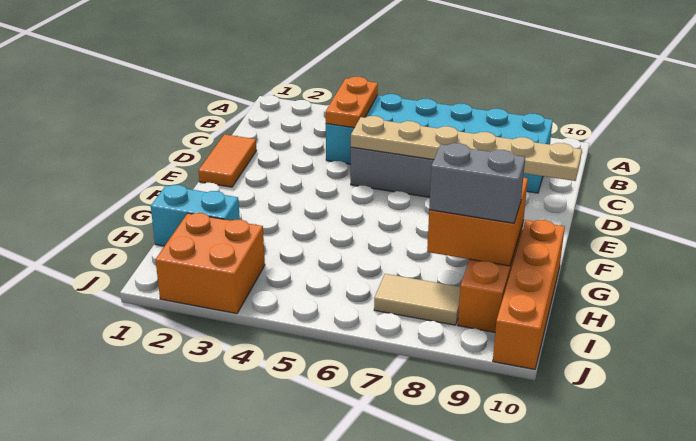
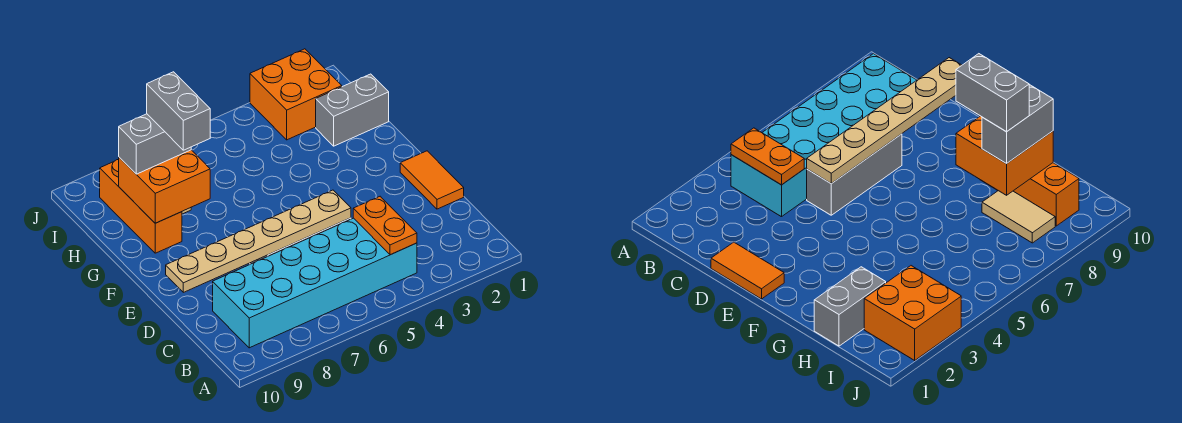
none -> grey 1x2 brick [147,72,210,150]
orange 1x4 brick [493,220,565,369] -> none
cyan 1x2 brick [151,185,240,246] -> grey 1x2 brick [316,74,389,146]
tan 1x2 tile [374,274,460,325] -> tan 1x2 tile turned to [982,191,1055,243]

